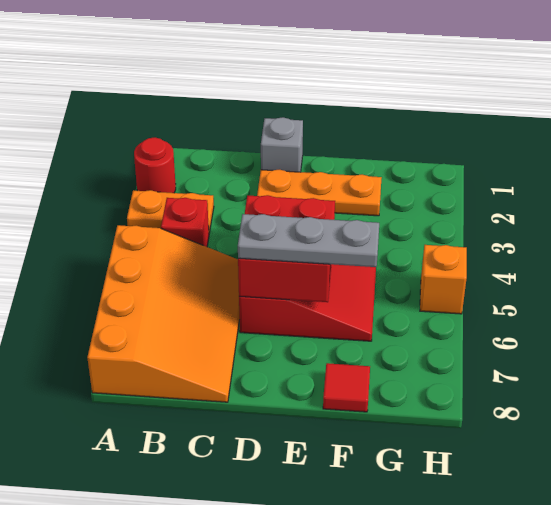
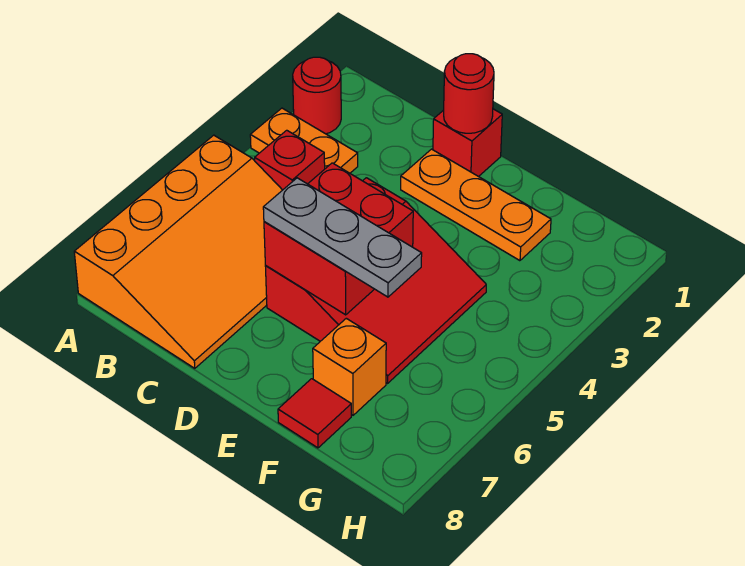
grey 1x1 brick [261,117,303,172] -> red 1x1 brick [433,109,502,177]
none -> red 1x1 round brick [444,54,494,133]
orange 1x1 brick [420,245,467,314] -> orange 1x1 brick moved to [313,318,386,415]

